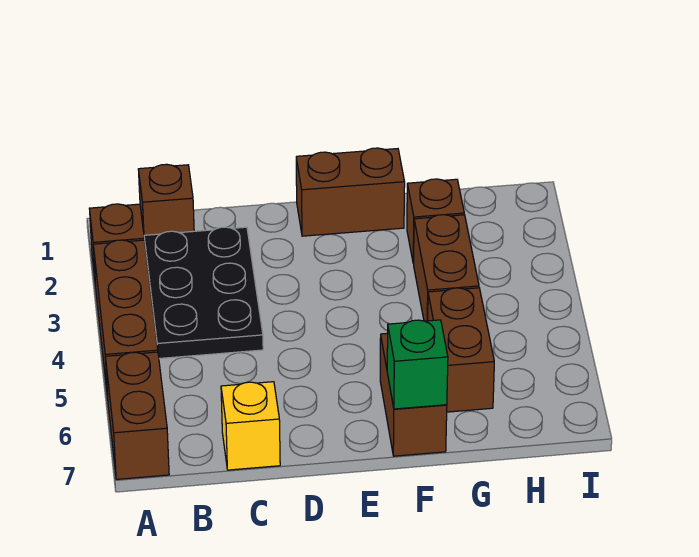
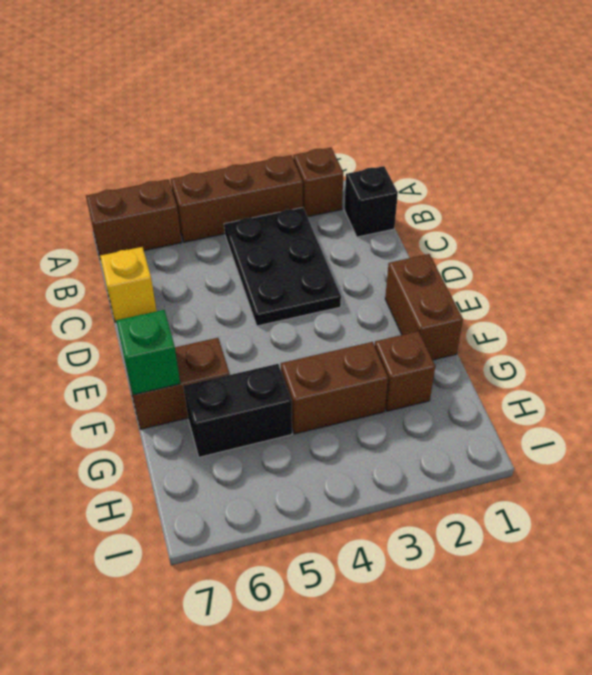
brown 1x1 brick [138,164,194,235] -> black 1x1 brick [344,166,398,237]
black 2x3 plate [144,227,263,359] -> black 2x3 plate turned to [224,208,341,326]
brown 1x2 brick [428,288,494,412] -> black 1x2 brick [183,364,292,457]

